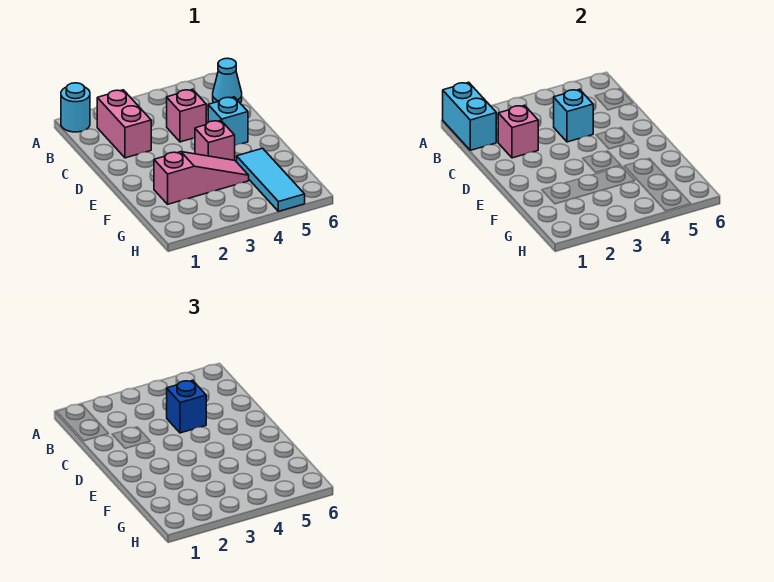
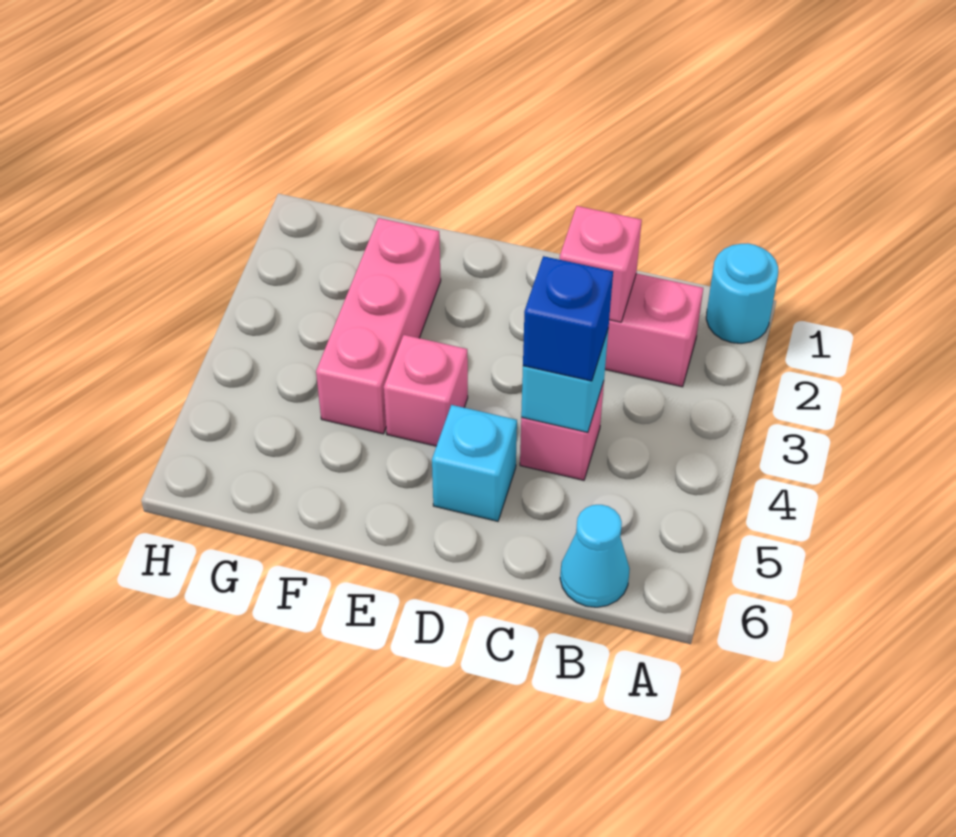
cyan 1x2 brick [443,82,496,150] -> none
pink 1x3 slope [154,152,249,204] -> pink 1x3 brick [316,218,441,434]
cyan 1x3 tile [237,148,305,211] -> none

